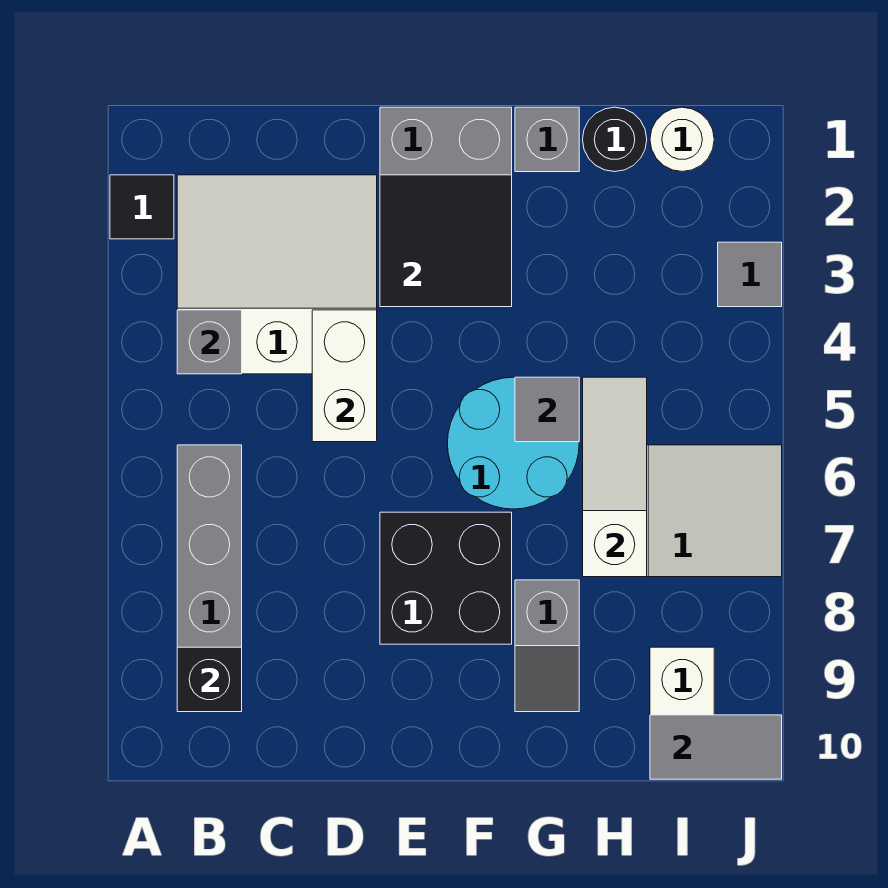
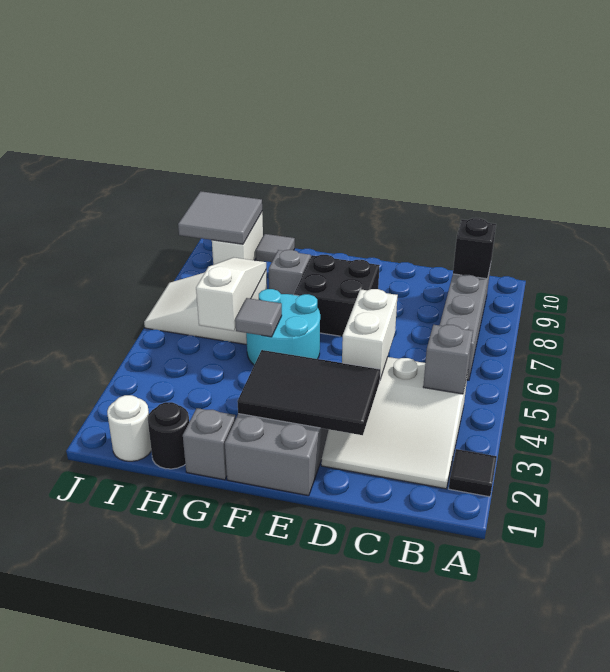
black 2x2 tile [380,175,512,307] -> black 2x3 tile [237,350,380,435]
white 1x3 slope [583,377,647,577] -> white 1x3 slope turned to [196,258,266,331]
grey 1x2 tile [650,715,782,779] -> grey 2x2 tile [178,191,262,244]
grey 1x1 tile [718,242,782,307] -> grey 1x1 tile moved to [256,234,295,262]

